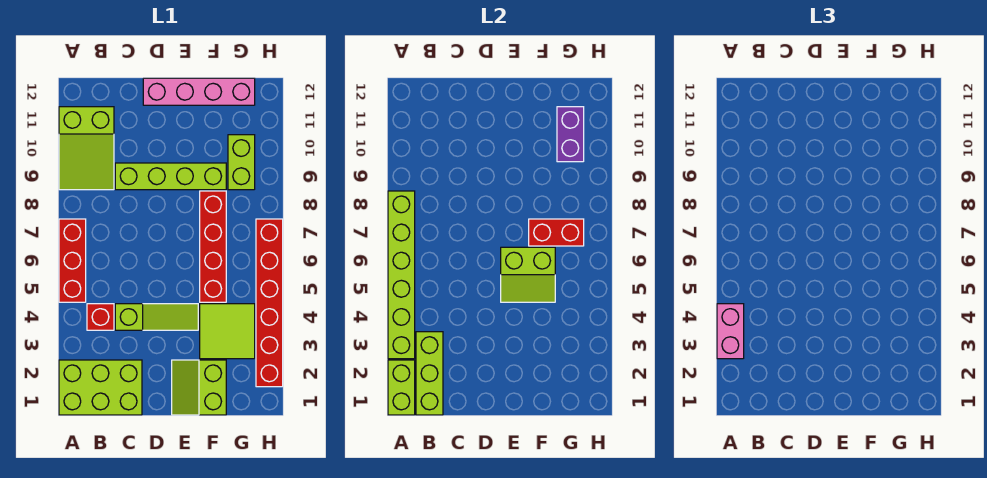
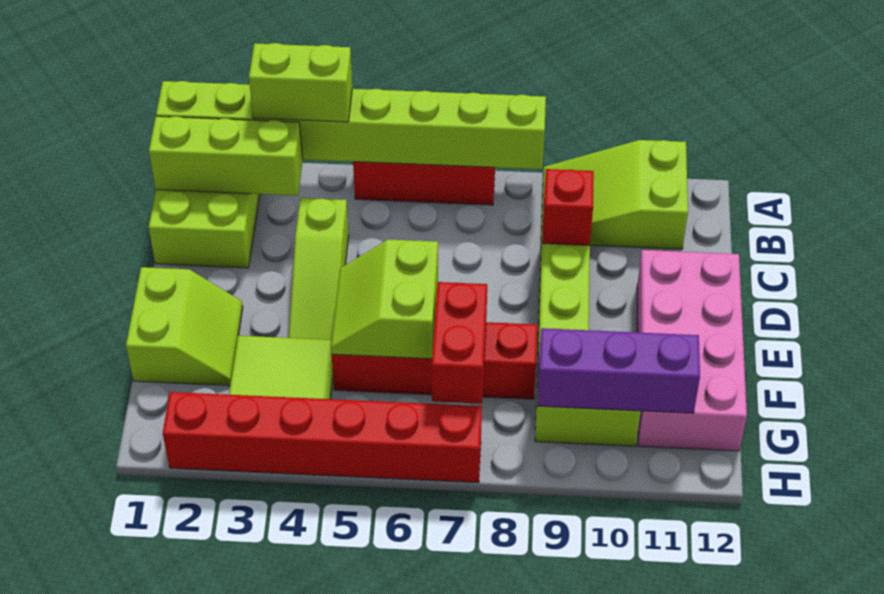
pink 1x2 brick [717,304,744,359] -> lime 1x2 brick [249,43,352,122]
red 1x1 brick [87,304,114,330] -> red 1x1 brick moved to [542,169,594,245]
pink 1x4 brick [143,78,255,105] -> pink 2x4 brick [637,250,747,451]
lime 2x2 slope [172,360,226,415] -> lime 2x2 slope turned to [126,267,243,386]
purple 1x2 brick [557,107,584,162] -> purple 1x3 brick [537,328,700,413]

